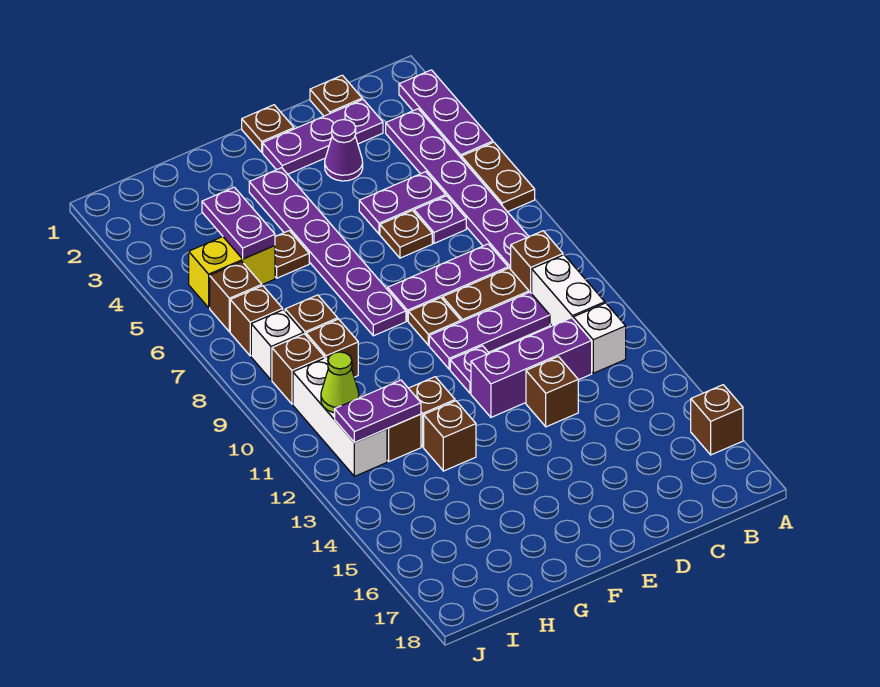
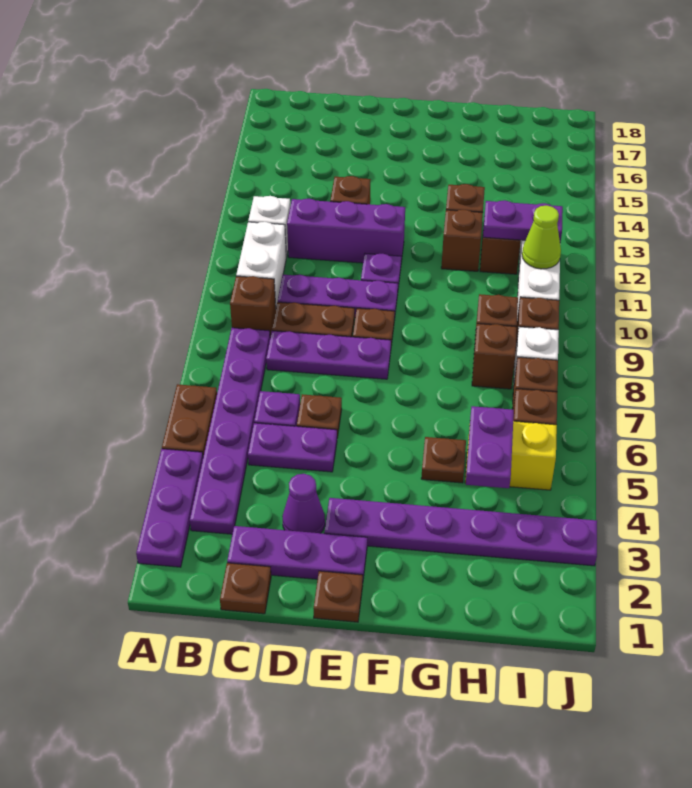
brown 1x1 brick [691,385,743,455] -> none
purple 1x6 plate [249,168,406,336] -> purple 1x6 plate turned to [324,498,597,566]

